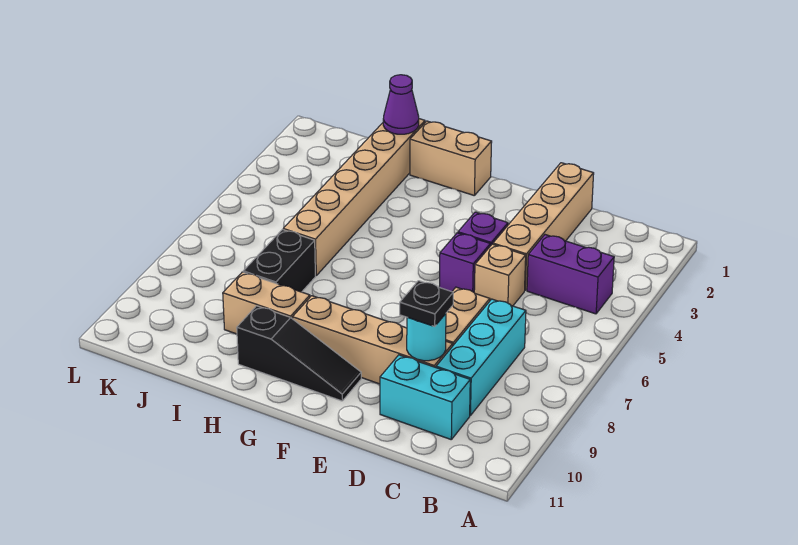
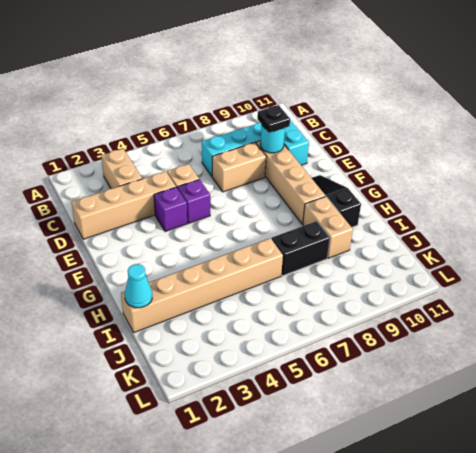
purple 1x2 brick [527,235,614,314] -> none
tan 1x2 brick [410,121,492,195] -> tan 1x2 brick moved to [101,149,142,189]
purple 1x1 cone [383,75,419,134] -> cyan 1x1 cone [125,264,152,308]

